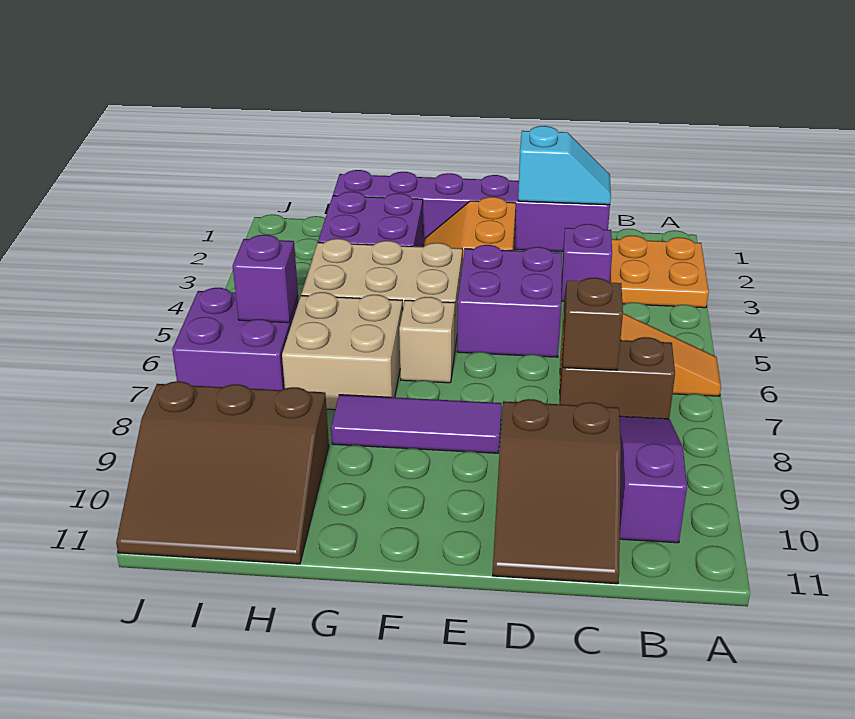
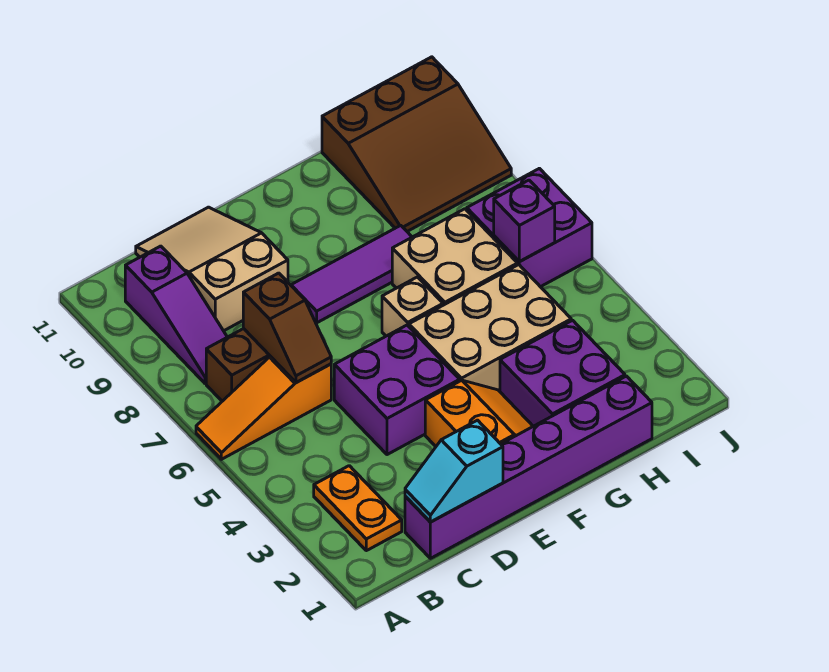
orange 2x2 plate [610,236,709,308] -> orange 1x2 plate [314,466,402,551]
purple 1x1 brick [561,224,612,301] -> none
brown 2x3 slope [493,399,621,584] -> tan 2x3 slope [136,207,288,331]
brown 3x3 slope [116,381,329,564] -> brown 3x3 slope turned to [322,57,511,231]

